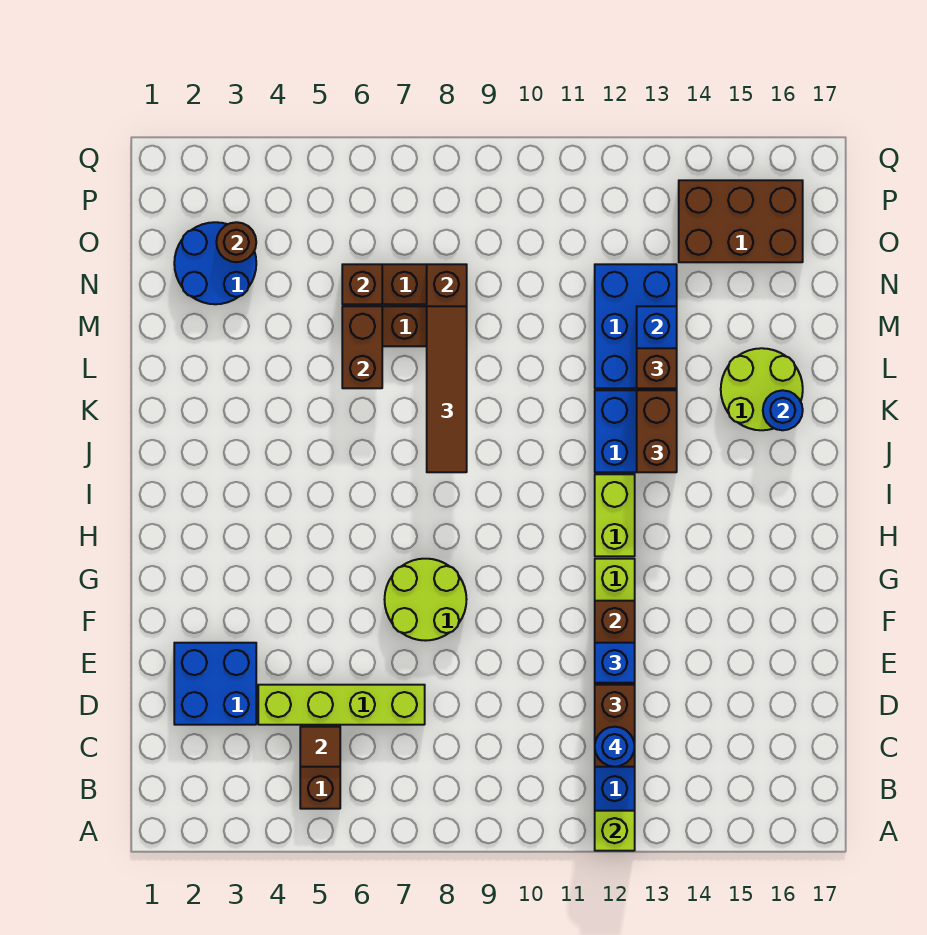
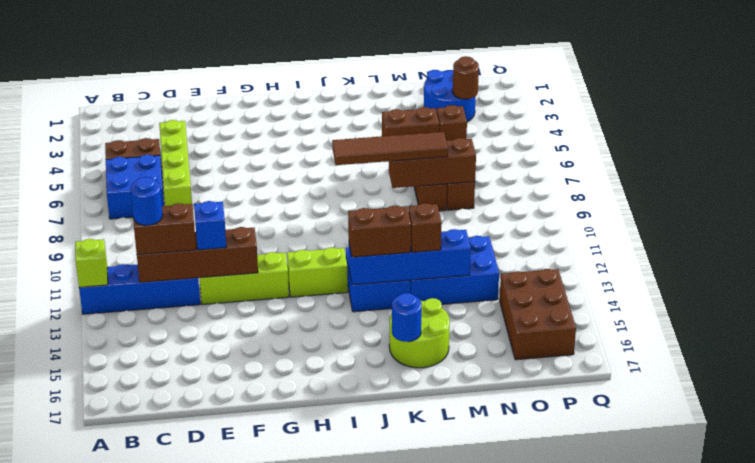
brown 1x1 tile [300,727,340,767] -> none
blue 2x2 brick [174,643,256,725] -> blue 2x2 brick moved to [106,155,164,219]
lime 2x2 round brick [385,559,467,641] -> none

